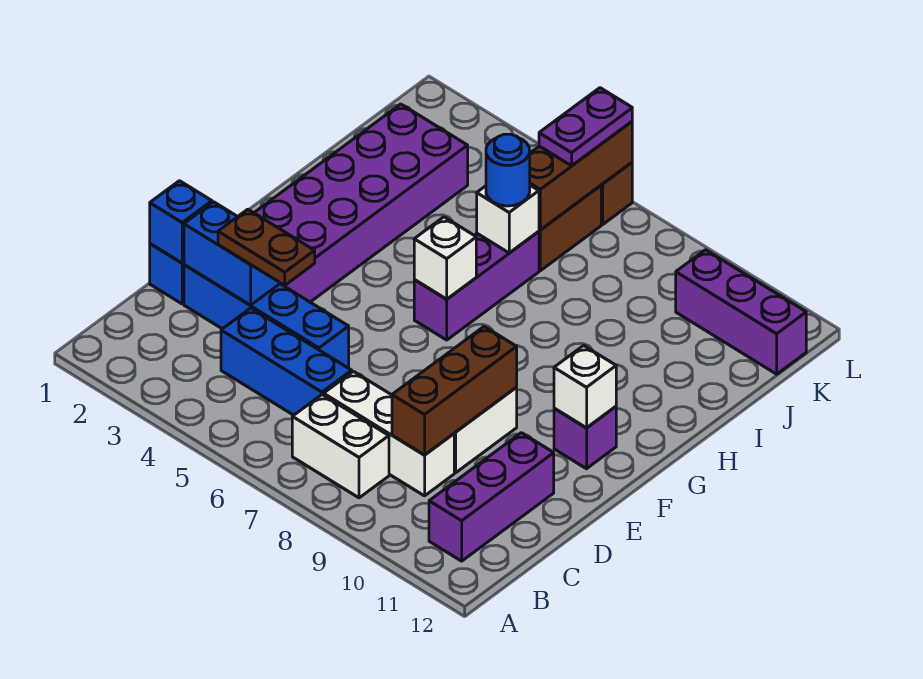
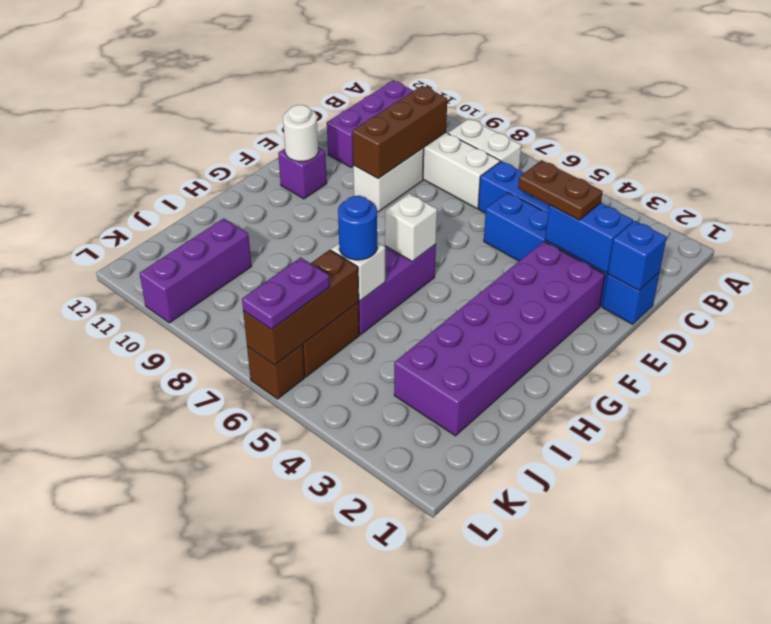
white 1x1 brick [554,346,616,428] -> white 1x1 round brick [283,105,318,162]
purple 1x3 brick [676,250,806,374] -> purple 1x3 brick turned to [140,218,252,323]

